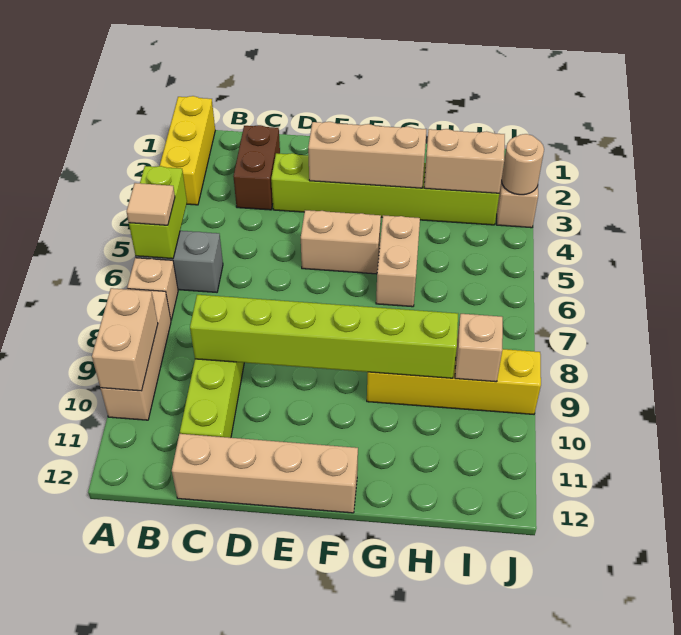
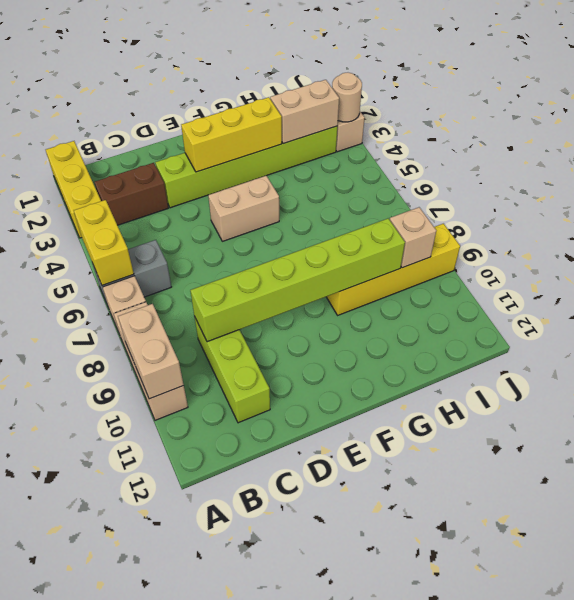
lime 1x2 brick [129,166,187,259] -> yellow 1x2 brick [74,200,134,285]
tan 1x1 tile [127,183,175,225] -> none
brown 1x2 brick [233,125,280,210] -> brown 1x2 brick turned to [94,163,168,225]
tan 1x4 brick [172,434,358,513] -> none
tan 1x3 brick [308,122,427,188] -> yellow 1x3 brick [181,97,282,172]
tan 1x2 brick [376,215,420,307] -> none

